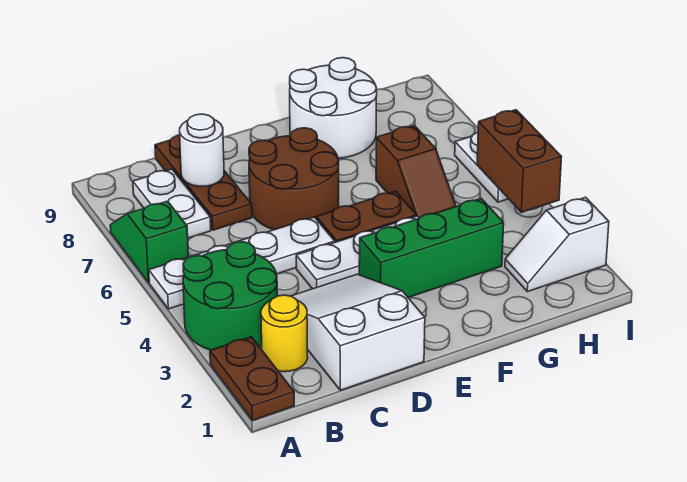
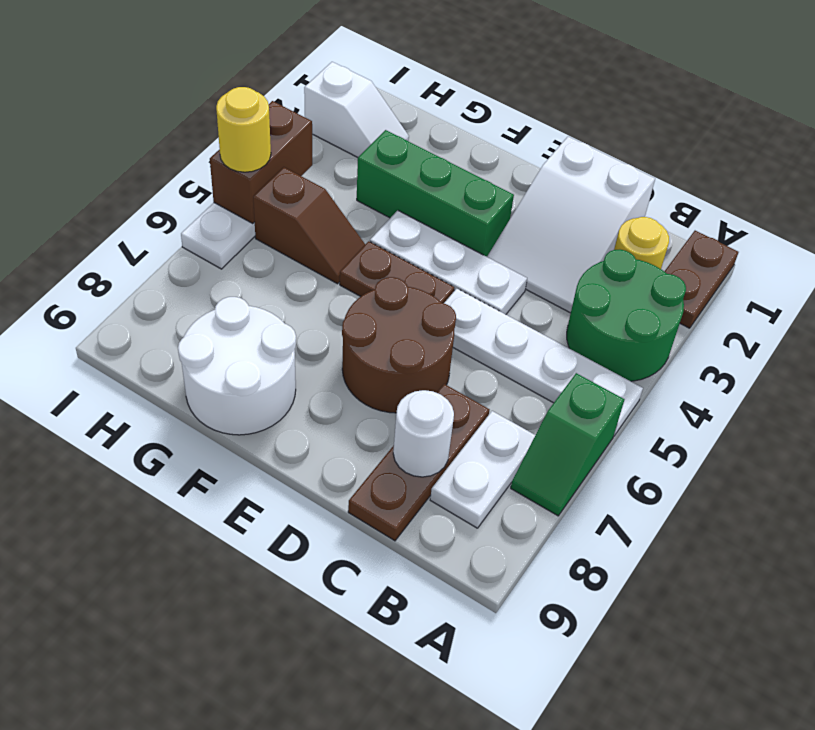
brown 1x2 slope [376,125,456,218] -> brown 1x2 slope turned to [253,167,365,284]
none -> yellow 1x1 round brick [216,87,271,172]

